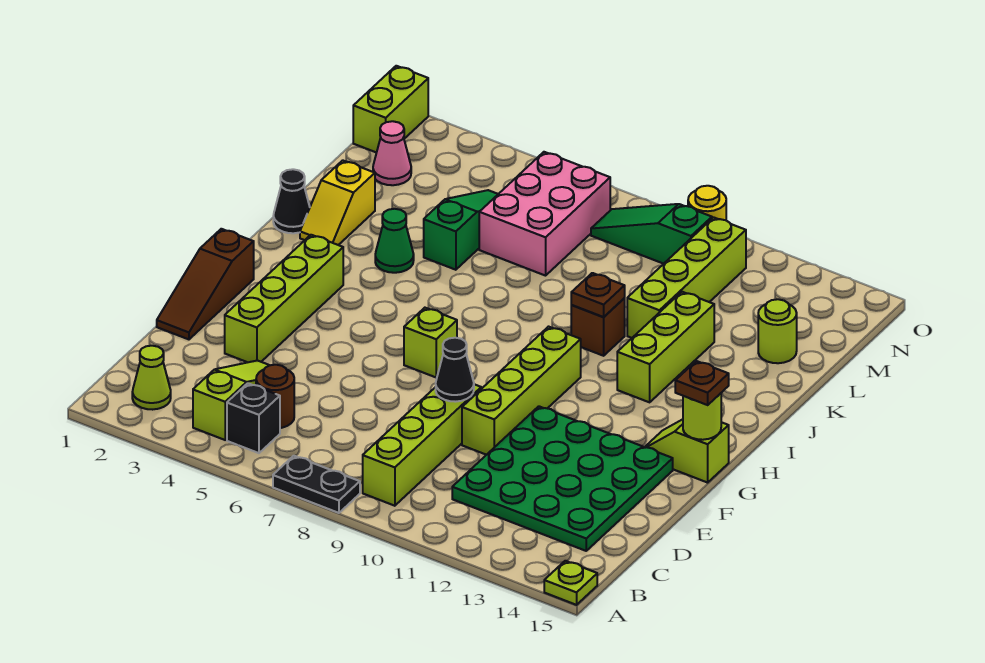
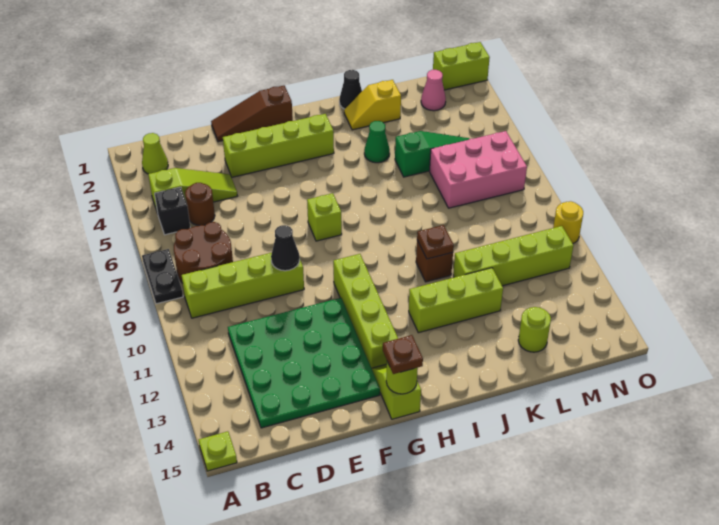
none -> brown 2x2 round brick [174,222,233,283]
lime 1x4 brick [462,327,581,455] -> lime 1x4 brick turned to [333,254,398,368]
green 1x3 slope [591,204,712,264] -> none

